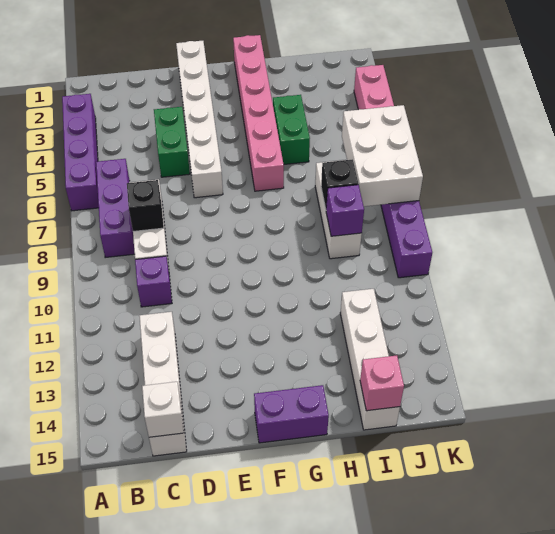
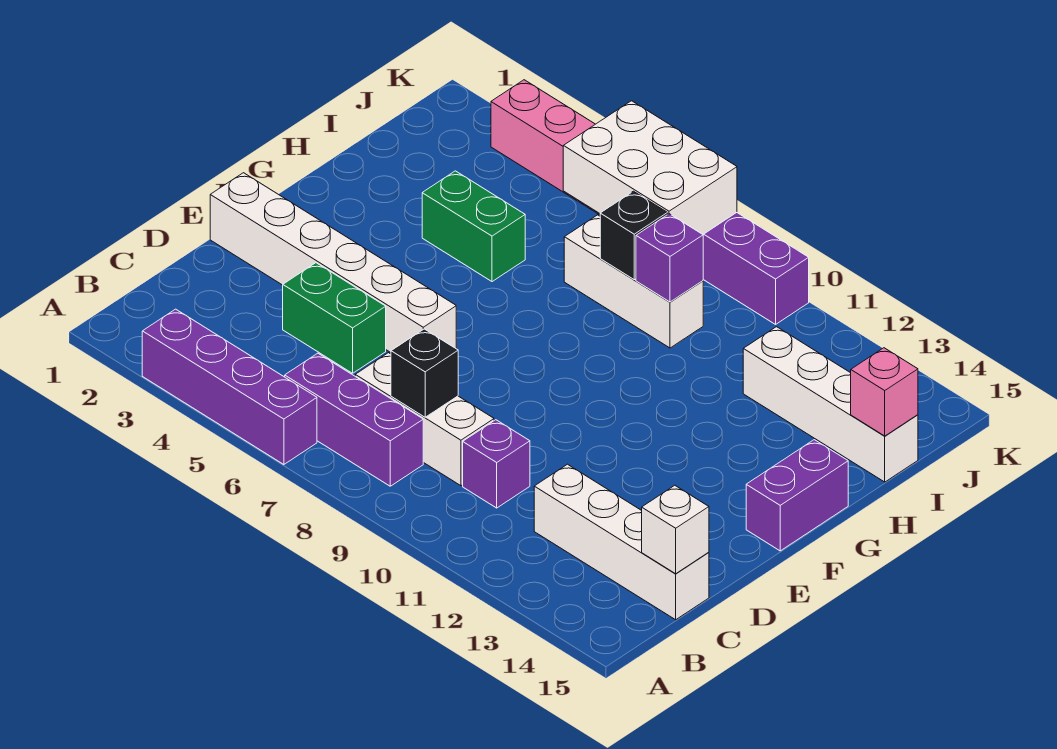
pink 1x6 brick [233,35,284,191] -> none

